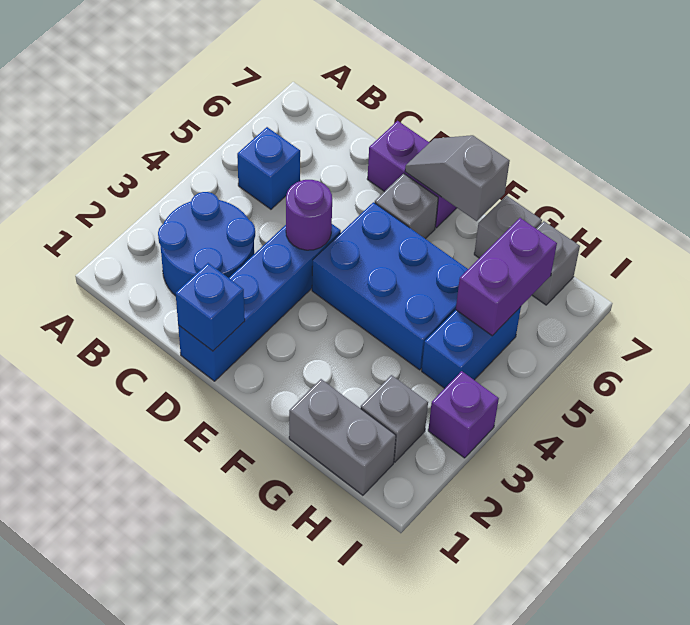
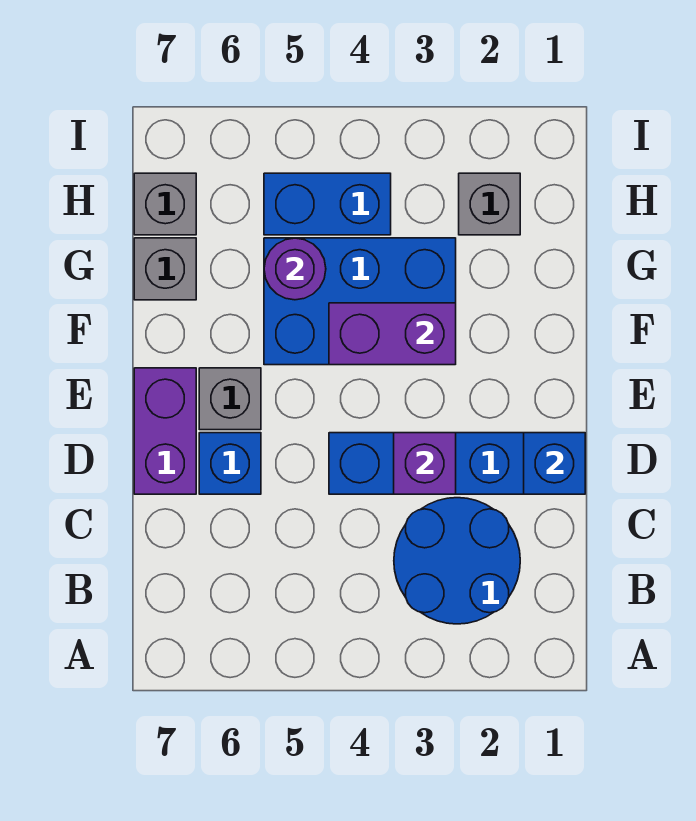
blue 1x1 brick [237,127,300,209] -> blue 1x1 brick moved to [199,433,261,494]
purple 1x1 round brick [286,180,332,250] -> purple 1x1 round brick moved to [264,238,326,300]
blue 2x3 brick [312,202,468,370] -> blue 2x3 brick turned to [264,238,456,365]
grey 1x2 slope [405,135,510,221] -> none
grey 1x2 brick [289,379,396,495] -> none
purple 1x2 brick [456,218,557,336] -> purple 1x2 brick moved to [329,303,456,365]
purple 1x1 brick [428,371,499,458] -> purple 1x1 brick moved to [394,433,456,494]

